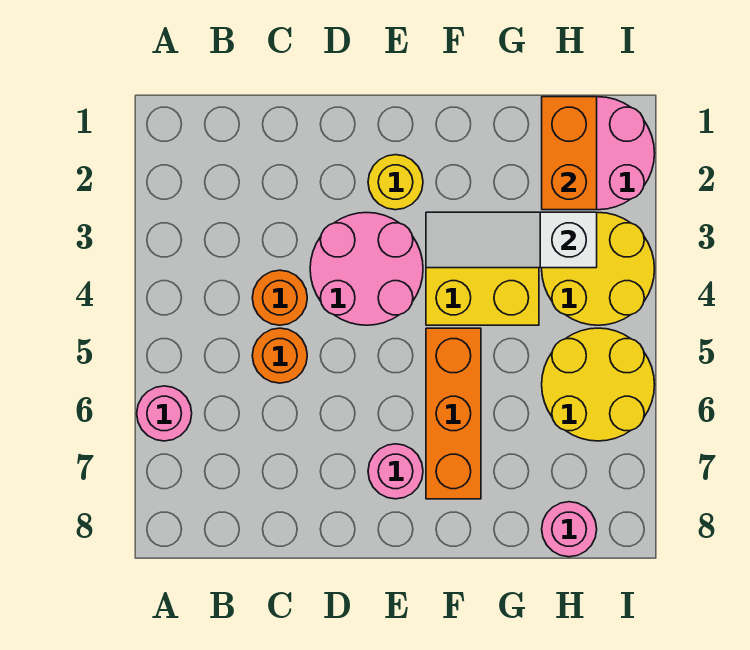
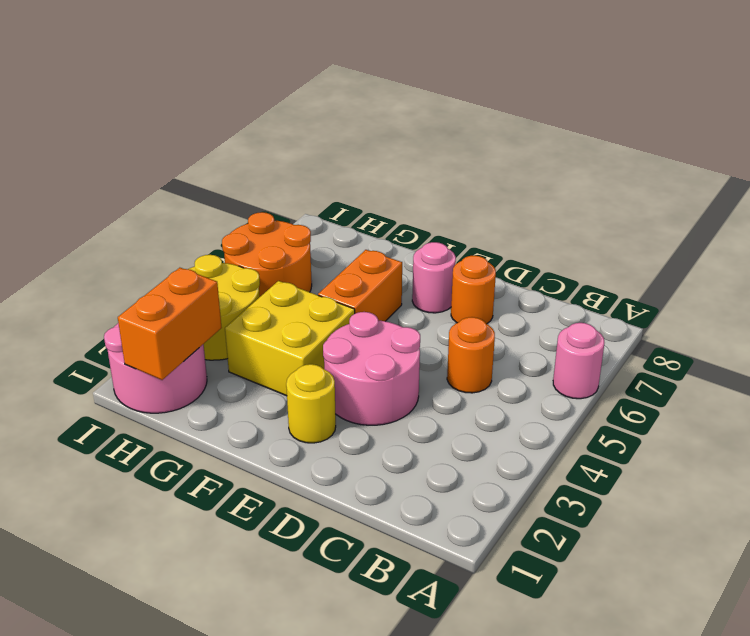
orange 1x1 round brick [252,270,307,325] -> orange 1x1 round brick moved to [451,256,496,324]
white 1x3 slope [426,212,597,268] -> none
orange 1x3 brick [426,328,481,499] -> orange 1x2 brick [318,250,402,321]
yellow 2x2 round brick [542,328,655,441] -> orange 2x2 round brick [222,212,312,297]
pink 1x1 round brick [542,502,597,557] -> none

